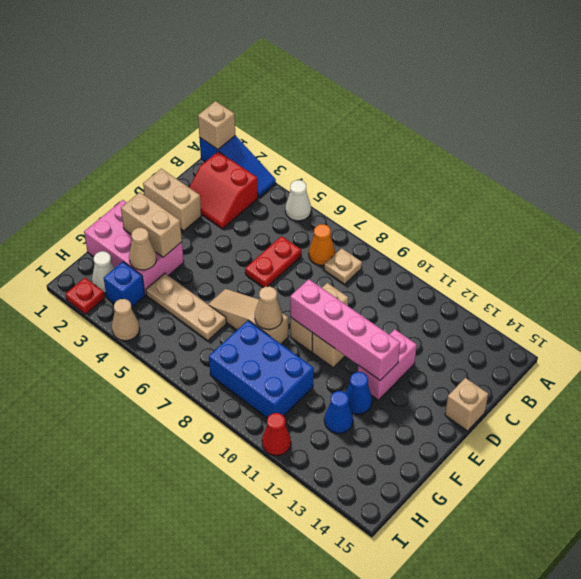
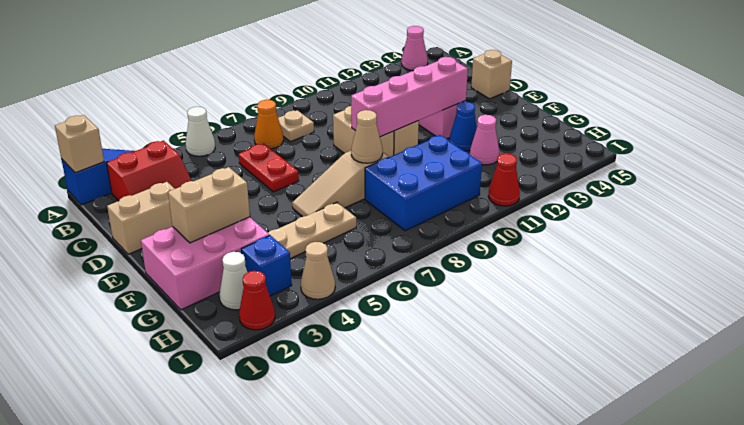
none -> pink 1x1 cone [401,26,428,71]
tan 1x1 cone [129,228,157,270] -> none
blue 1x1 cone [324,391,353,433] -> pink 1x1 cone [470,115,499,165]
red 1x1 plate [66,278,105,314] -> red 1x1 cone [239,271,275,330]

